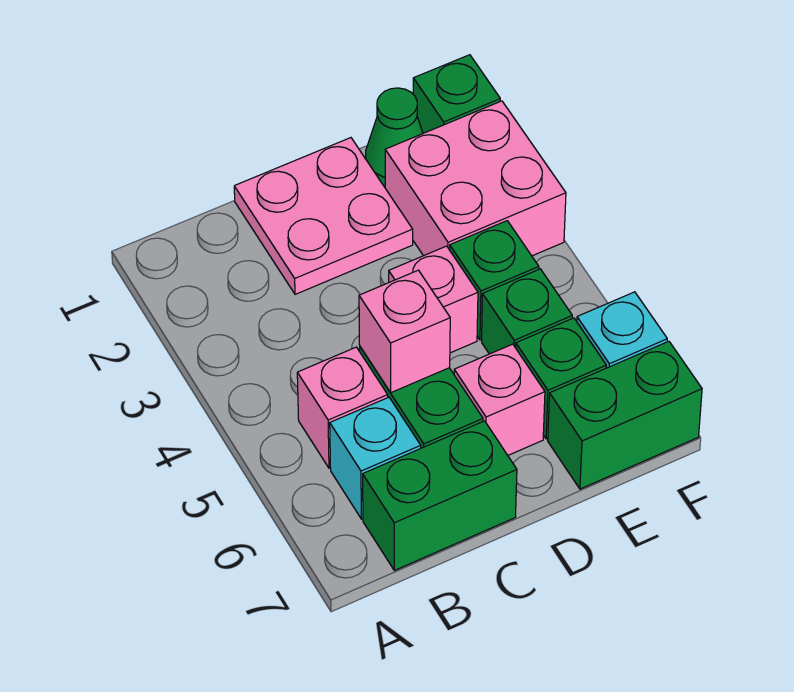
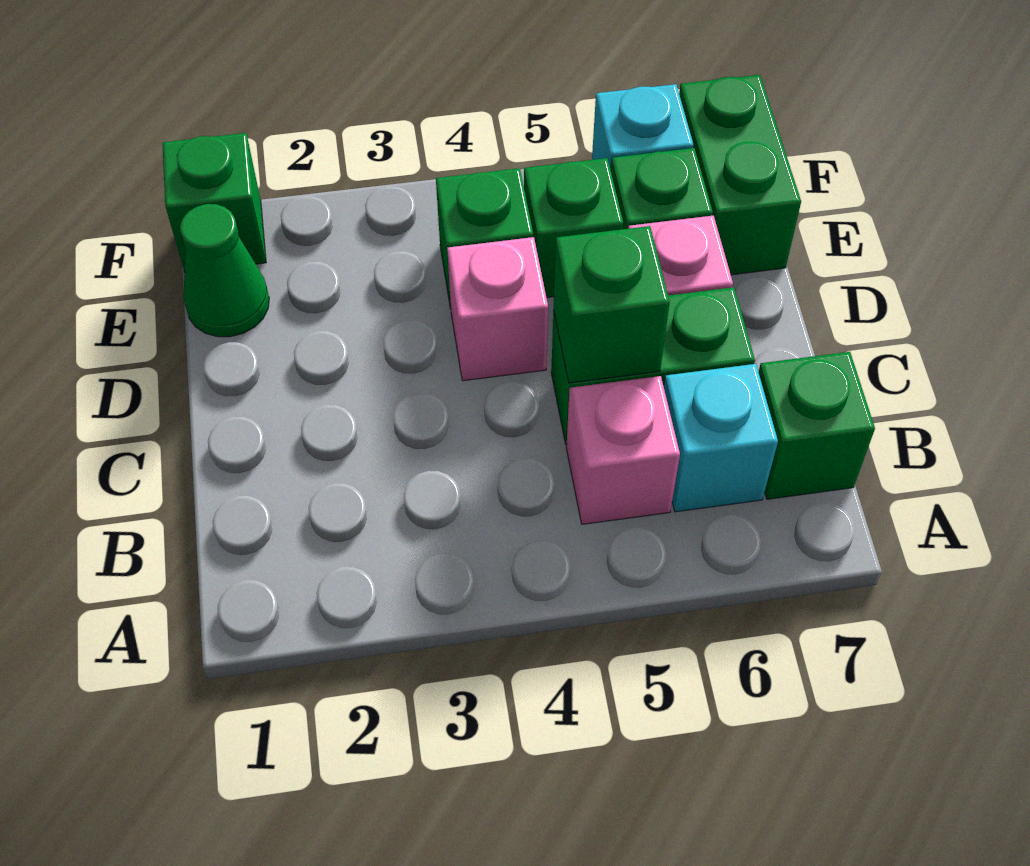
green 1x2 brick [363,421,517,570] -> green 1x1 brick [759,352,875,499]
pink 2x2 plate [234,138,413,294] -> none
pink 1x1 brick [359,270,450,393] -> green 1x1 brick [554,226,670,383]
pink 2x2 brick [385,101,566,256] -> none

